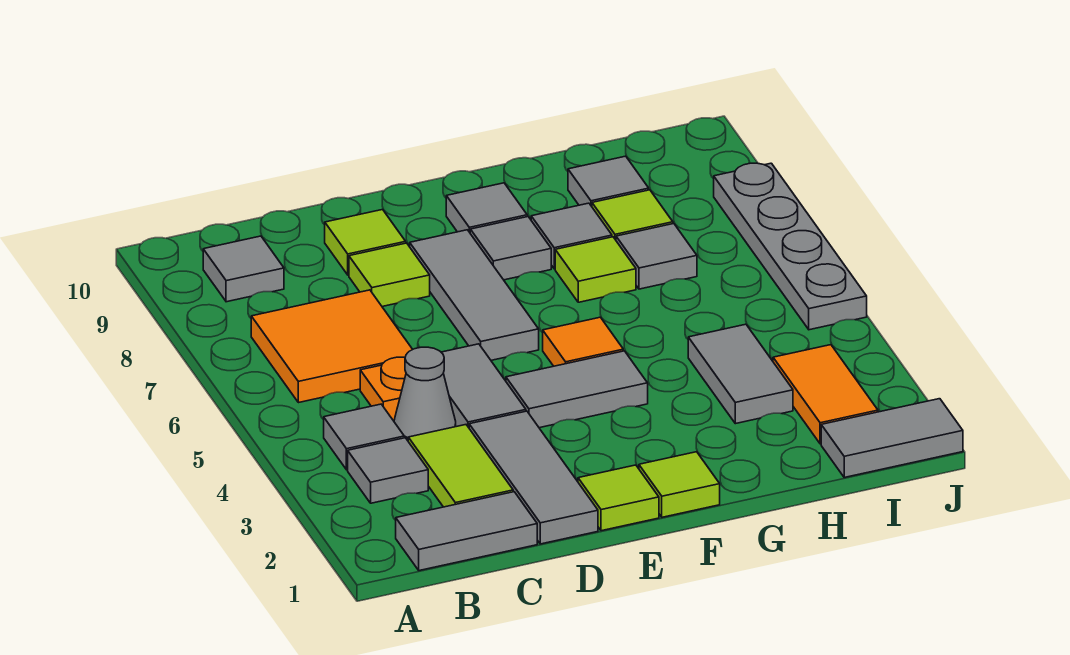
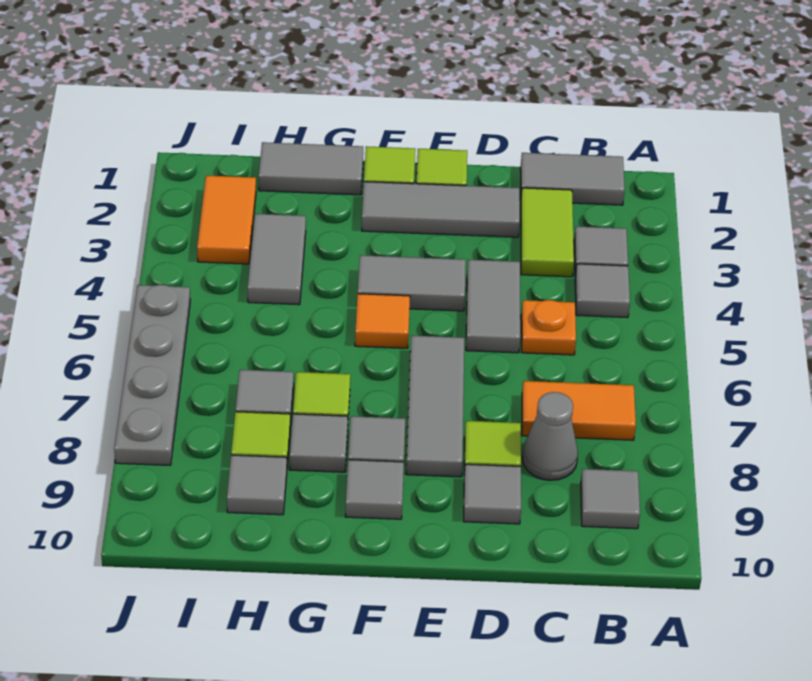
orange 2x2 tile [251,290,413,403] -> orange 1x2 tile [522,381,636,440]
grey 1x1 cone [394,347,456,441] -> grey 1x1 cone moved to [522,392,578,480]
grey 1x3 tile [469,411,598,544] -> grey 1x3 tile turned to [362,182,520,237]
lime 1x1 tile [325,210,406,275] -> grey 1x1 tile [464,464,521,524]
grey 1x2 tile [821,399,963,477] -> grey 1x2 tile moved to [259,142,363,195]

